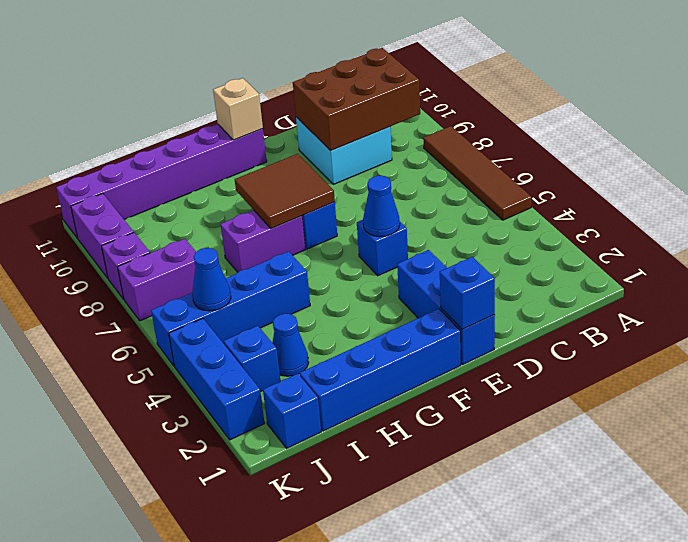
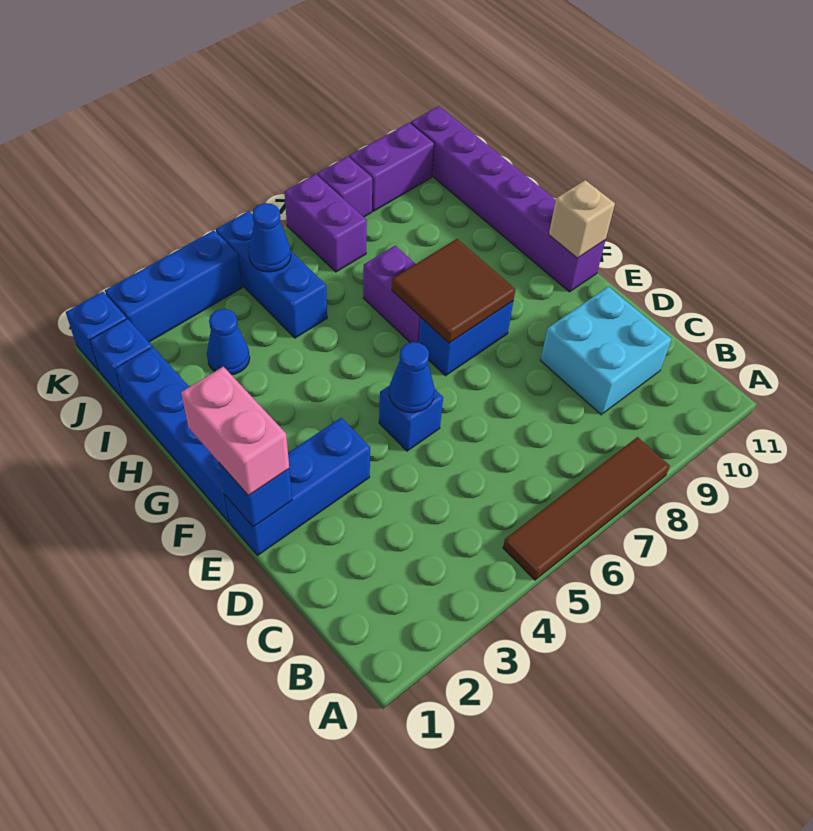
brown 2x3 brick [293,48,420,151] -> none
none -> pink 1x2 brick [181,367,289,495]
blue 1x4 brick [151,251,310,366] -> blue 1x3 brick [216,211,327,338]
blue 1x1 brick [224,326,280,392] -> blue 1x1 brick moved to [66,292,127,371]

